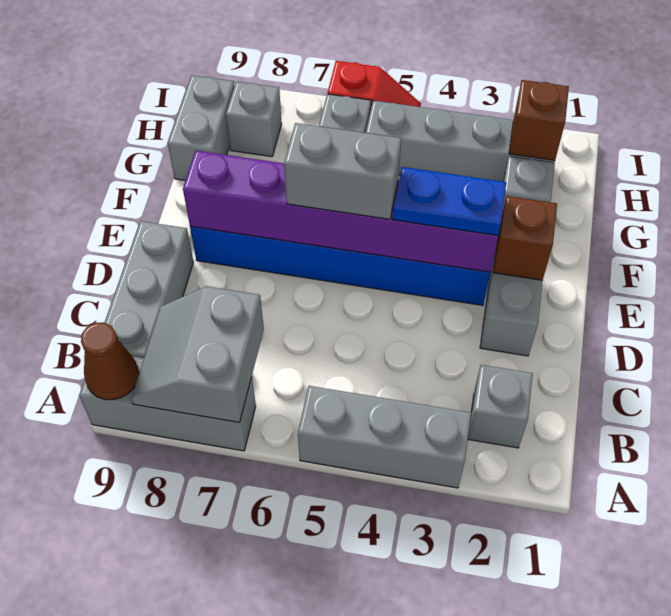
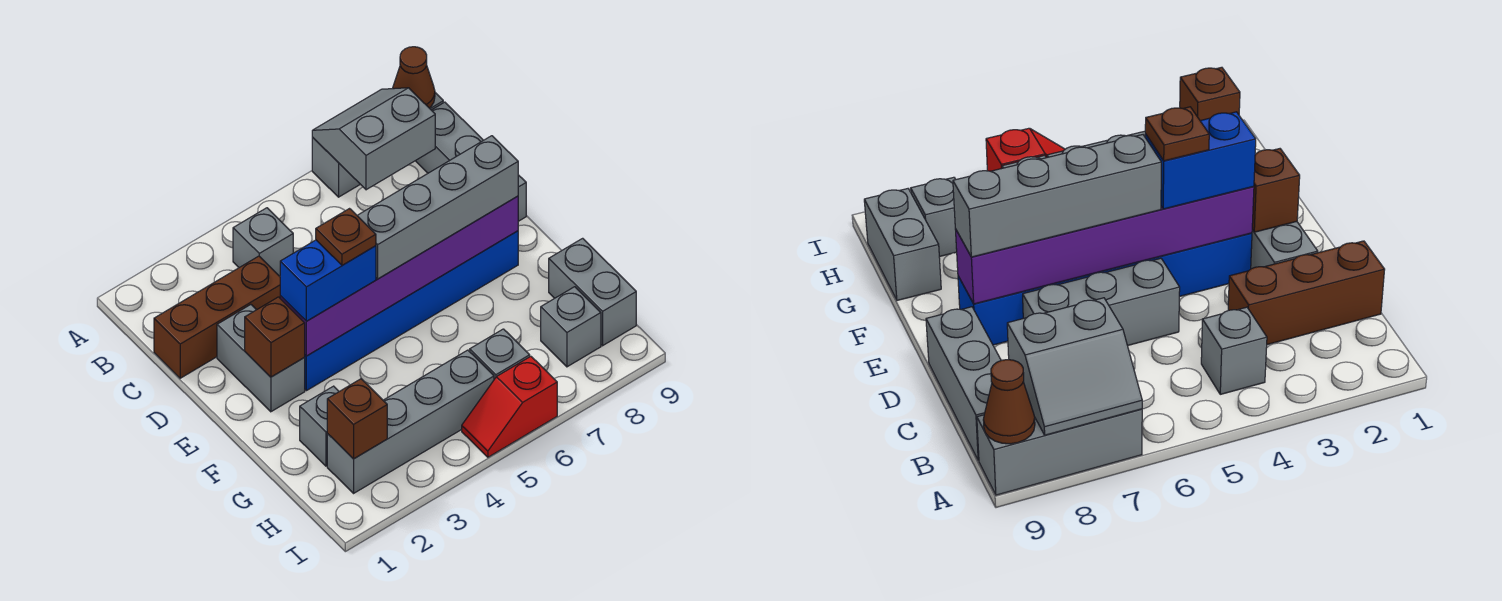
grey 1x3 brick [298,386,471,488] -> grey 1x3 brick moved to [1023,258,1180,346]
grey 2x2 slope [131,286,264,422] -> grey 2x2 slope turned to [312,88,435,190]
grey 1x1 brick [468,365,533,448] -> grey 1x1 brick moved to [233,208,293,276]
none -> brown 1x3 brick [154,256,280,378]
blue 1x2 plate [393,167,506,236] -> blue 1x2 brick [280,240,376,321]
none -> brown 1x1 plate [316,209,376,265]
grey 1x2 brick [284,123,401,219] -> grey 1x4 brick [357,136,518,279]

